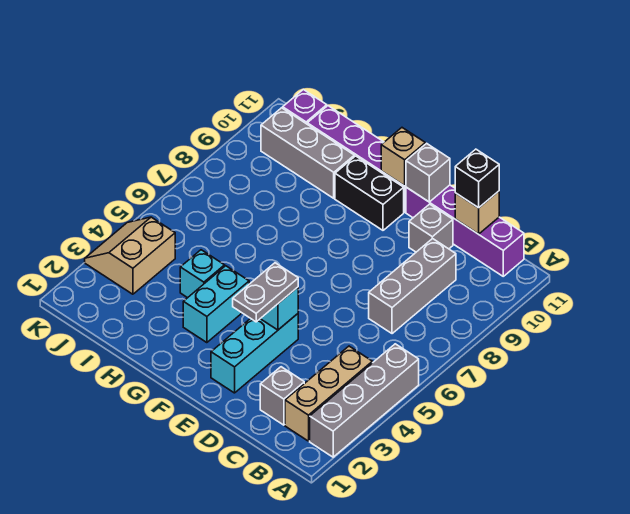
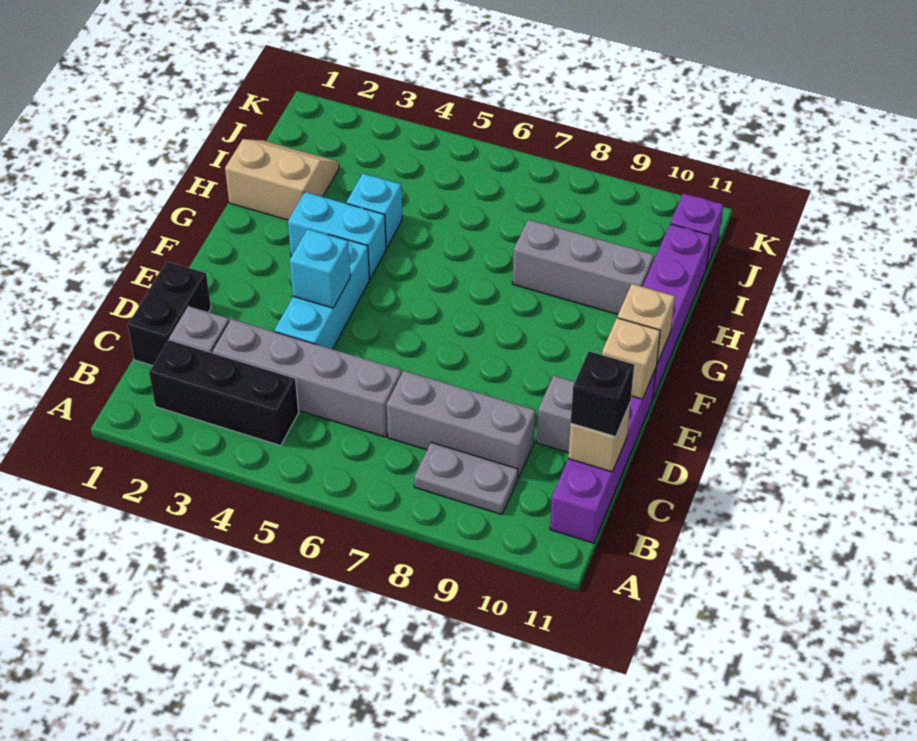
grey 1x4 brick [310,344,419,457] -> grey 1x4 brick moved to [212,319,402,437]
tan 1x3 brick [285,346,372,441] -> black 1x3 brick [149,340,299,446]
cyan 1x3 brick [211,314,298,393] -> cyan 1x3 brick turned to [274,234,369,349]
grey 1x2 plate [233,263,298,322] -> grey 1x2 plate moved to [414,442,518,515]
grey 1x1 brick [406,143,450,202] -> tan 1x1 brick [602,318,660,399]
black 1x2 brick [335,156,404,230] -> black 1x2 brick moved to [127,262,211,366]
grey 1x3 brick [261,108,354,198] -> grey 1x3 brick turned to [512,220,654,314]
tan 2x2 slope [85,217,175,294] -> tan 2x2 slope moved to [225,139,339,220]

